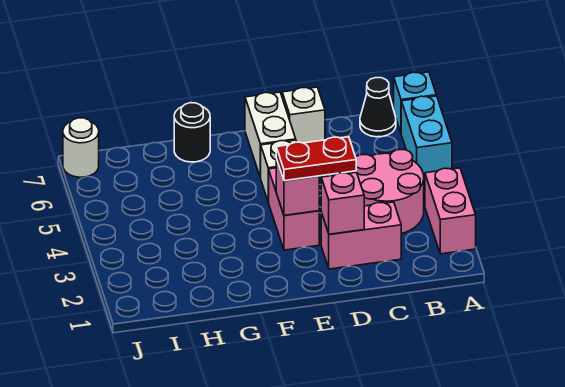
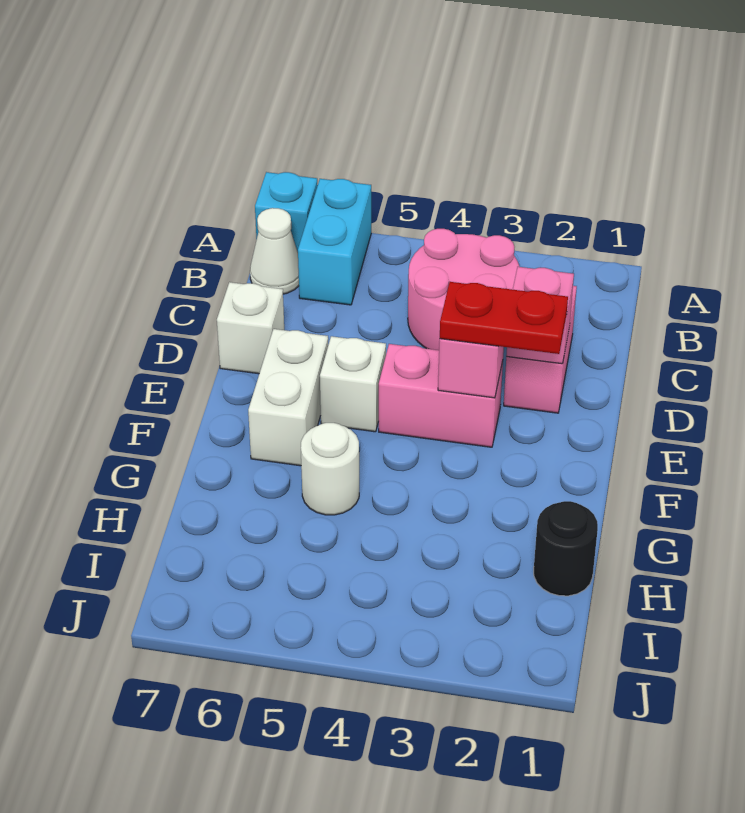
pink 1x2 brick [425,168,476,254] -> none
cyan 1x2 brick [401,96,452,181] -> cyan 1x2 brick turned to [298,179,371,305]
black 1x1 cone [360,78,396,137] -> white 1x1 cone [250,208,299,294]
red 1x2 plate [276,137,356,181] -> red 1x2 plate turned to [440,282,568,354]
white 1x2 brick [245,92,296,178] -> white 1x2 brick turned to [248,329,328,466]
black 1x1 round brick [174,103,210,162] -> black 1x1 round brick moved to [534,501,598,596]
white 1x1 round brick [63,118,99,177] -> white 1x1 round brick moved to [301,423,359,515]

